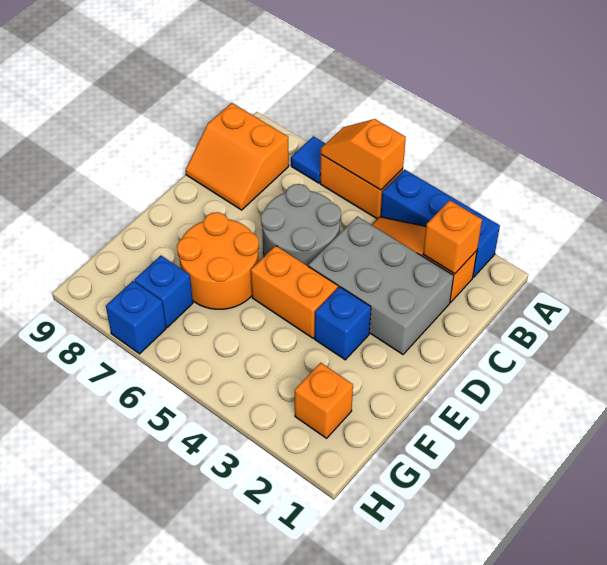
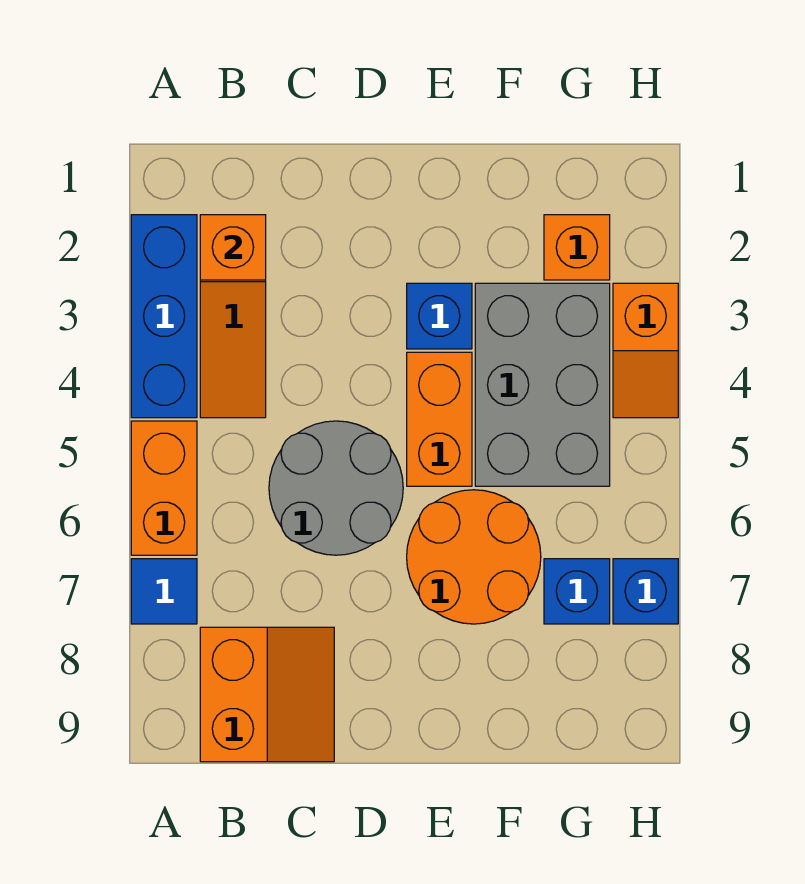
orange 1x2 slope [321,119,406,190] -> orange 1x2 slope moved to [613,283,678,418]
grey 2x3 brick [308,216,454,354] -> grey 2x3 brick moved to [475,283,610,486]

